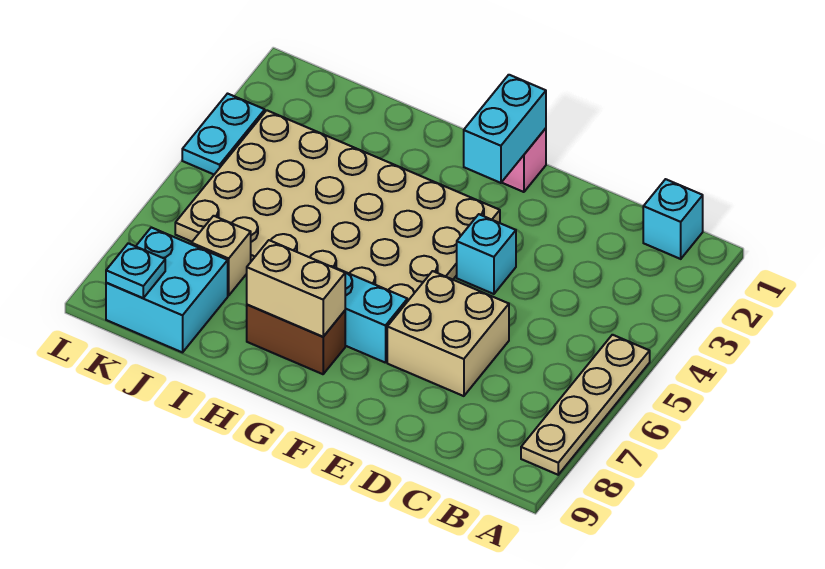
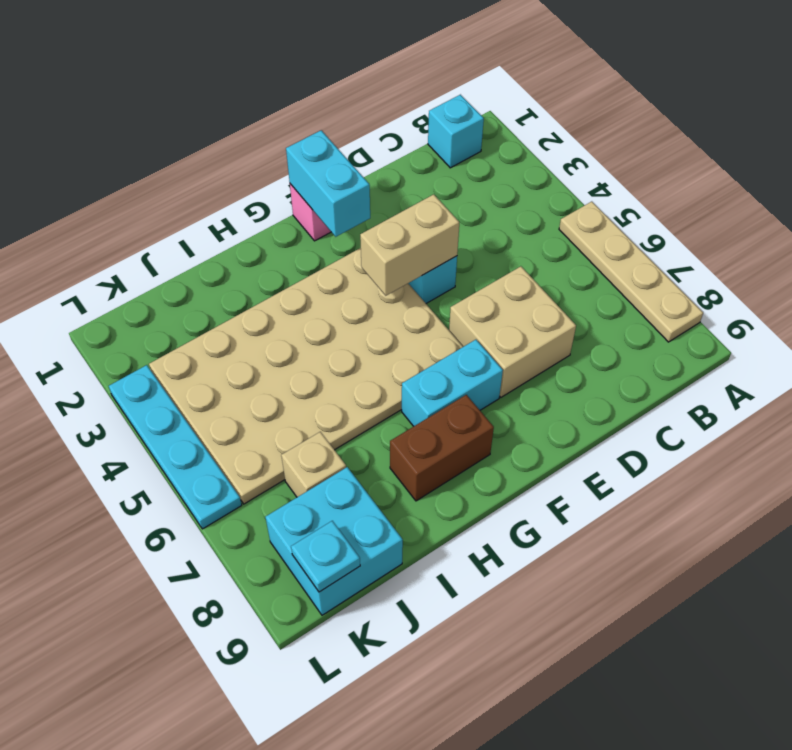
tan 1x2 brick [247,240,345,337] -> tan 1x2 brick moved to [360,194,459,296]
cyan 1x2 plate [182,94,265,174] -> cyan 1x4 plate [109,365,242,529]

